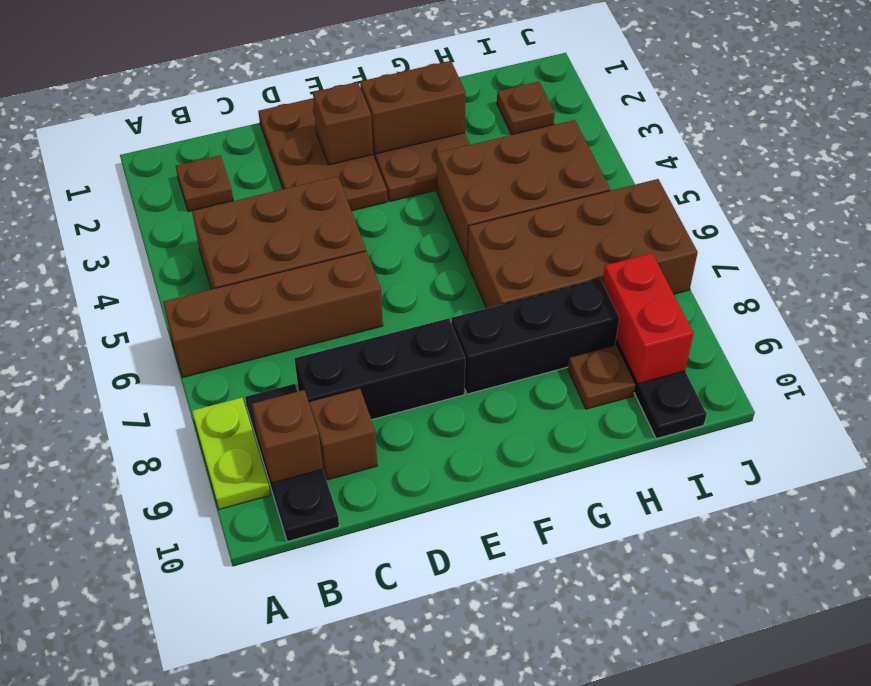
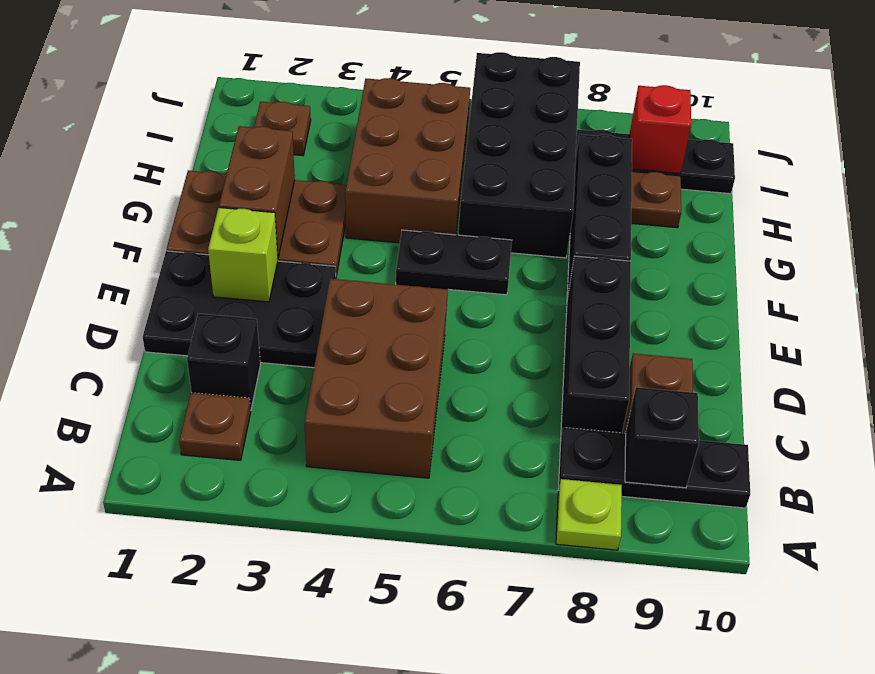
brown 1x4 brick [163,251,383,378] -> none
lime 1x2 plate [192,398,270,509] -> lime 1x1 plate [556,479,622,550]
brown 1x1 brick [252,390,323,483] -> black 1x1 brick [625,387,699,488]
none -> black 1x1 brick [187,313,260,410]
brown 2x3 plate [258,98,387,211] -> black 2x3 plate [143,251,336,368]
brown 1x1 brick [313,82,373,165] -> lime 1x1 brick [208,208,278,302]
none -> black 1x2 plate [396,230,512,295]
brown 2x4 brick [468,179,698,308] -> black 2x4 brick [458,52,580,258]
red 1x2 brick [602,253,694,384] -> red 1x1 brick [629,85,691,173]

